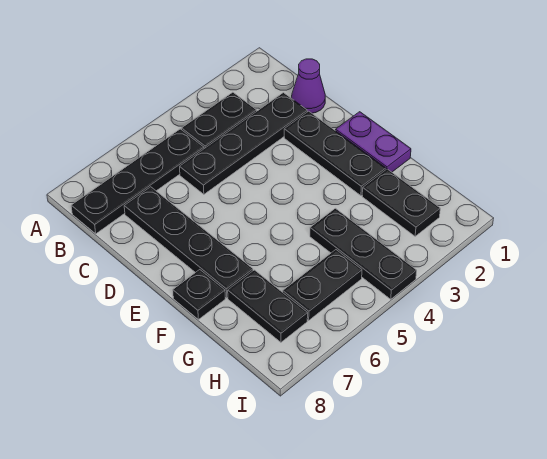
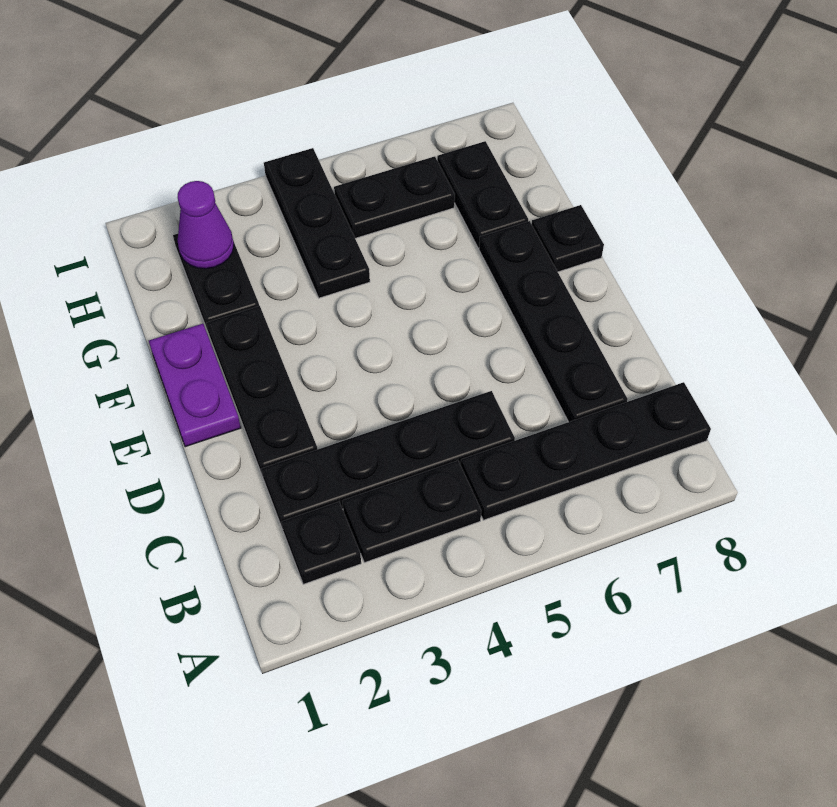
none -> black 1x1 plate [282,502,361,584]
purple 1x1 cone [292,59,325,113] -> purple 1x1 cone moved to [178,181,234,269]

